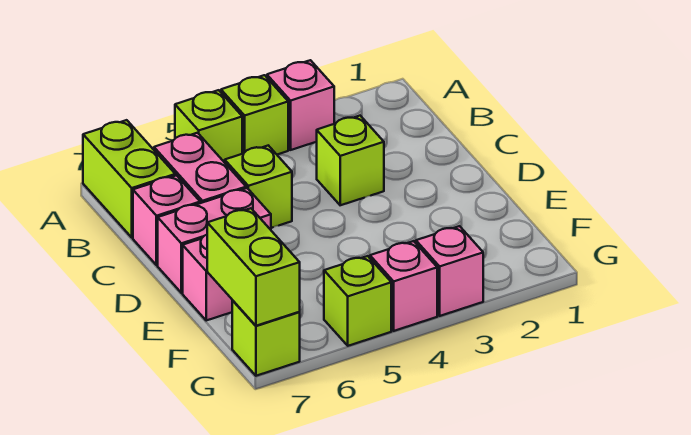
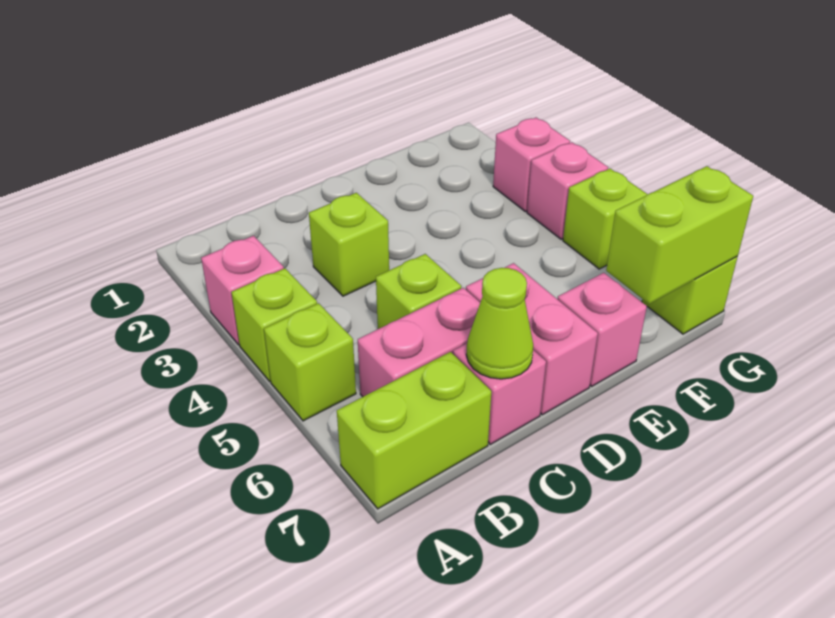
none -> lime 1x1 cone [466,268,533,379]

